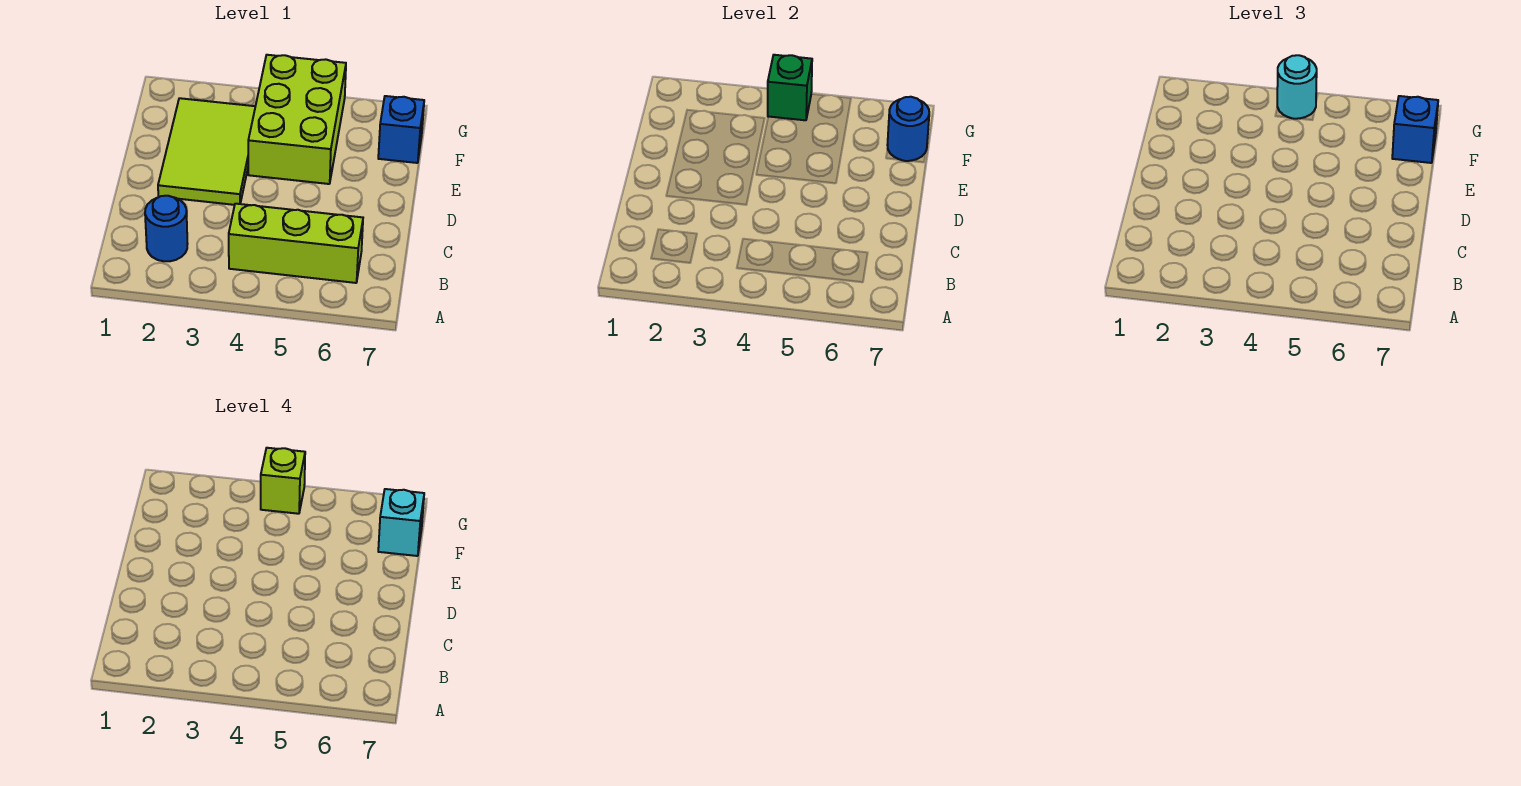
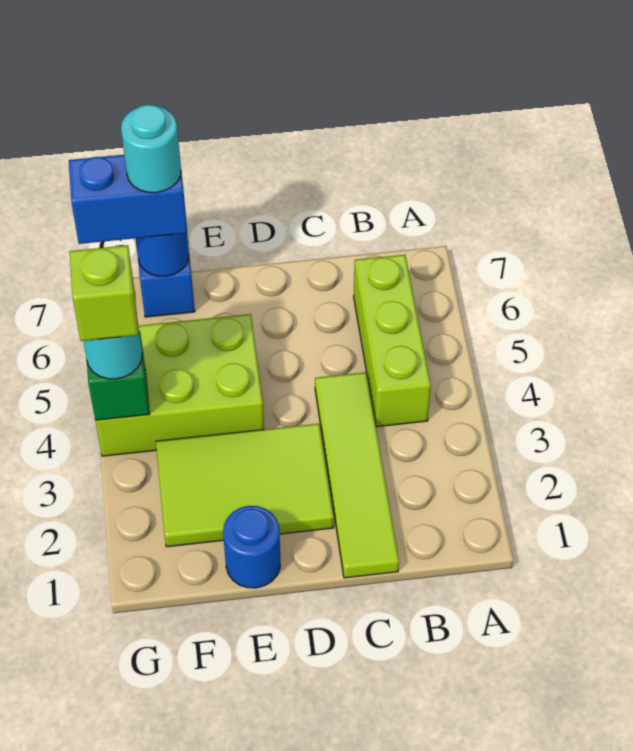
blue 1x1 round brick [145,196,188,261] -> blue 1x1 round brick moved to [223,506,280,588]
none -> lime 1x4 tile [315,372,399,578]
blue 1x1 brick [1392,96,1438,163] -> blue 1x2 brick [69,155,187,244]
cyan 1x1 brick [378,489,424,556] -> cyan 1x1 round brick [121,105,181,193]

